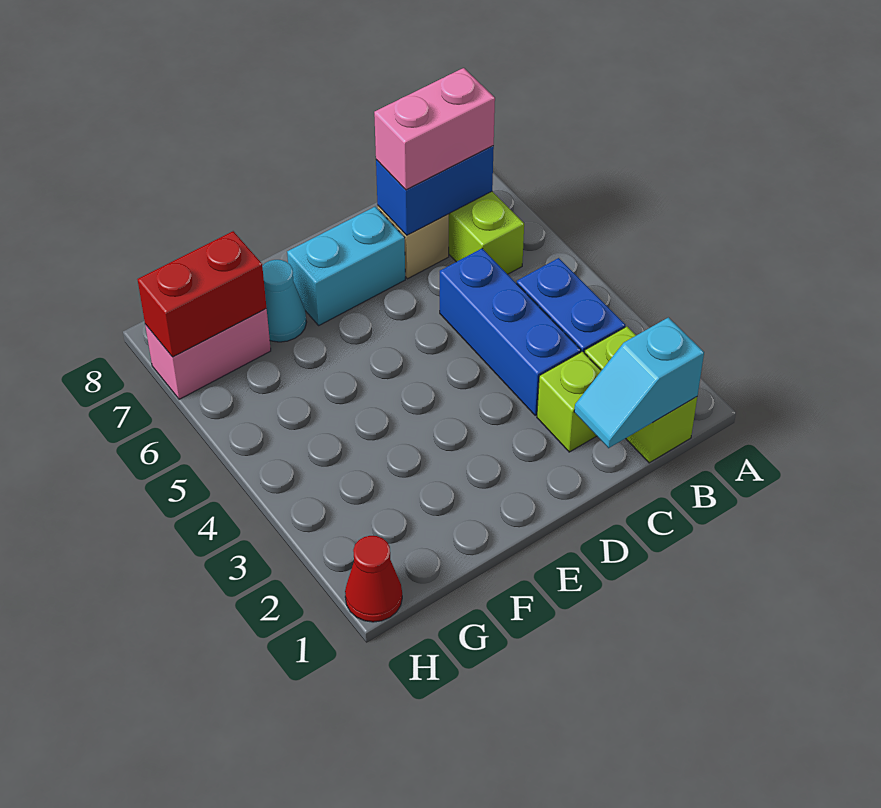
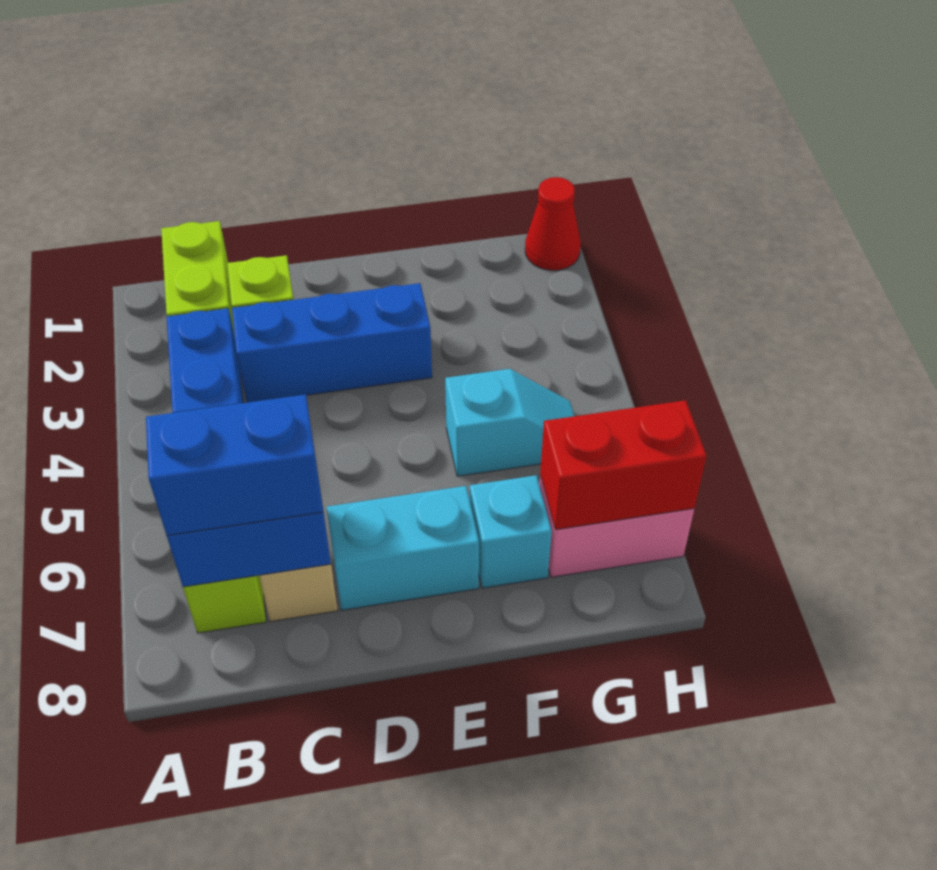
cyan 1x2 slope [574,317,704,448] -> cyan 1x2 slope moved to [445,369,574,476]
pink 1x2 brick [374,68,495,190] -> blue 1x2 brick [146,394,323,536]
blue 1x3 brick [440,249,581,415] -> blue 1x3 brick turned to [232,283,432,403]
cyan 1x1 cone [262,260,307,342] -> cyan 1x1 brick [470,475,552,588]

